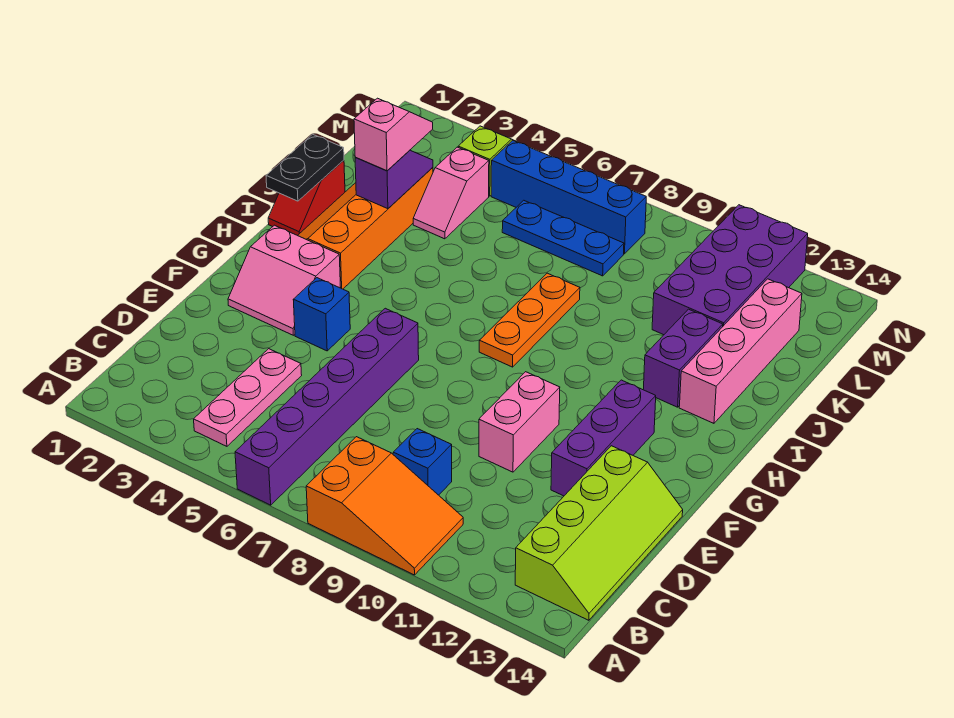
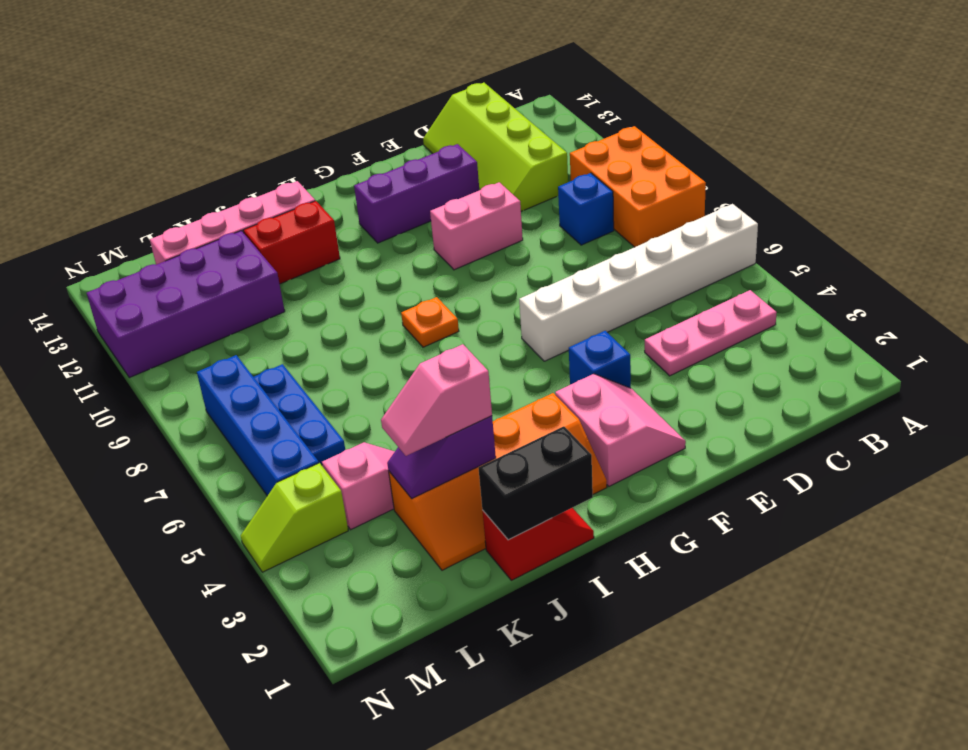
purple 1x6 brick [235,308,419,505] -> white 1x6 brick [519,204,758,361]
orange 2x3 slope [306,437,463,575] -> orange 2x3 brick [570,126,706,247]
lime 2x4 slope [515,446,683,620] -> lime 2x4 slope turned to [423,83,568,212]
orange 1x3 plate [479,273,580,367] -> orange 1x1 plate [401,297,459,347]
black 1x2 plate [266,134,344,201] -> black 1x2 brick [478,426,593,540]
purple 1x2 brick [643,309,723,407] -> red 1x2 brick [243,201,340,284]

